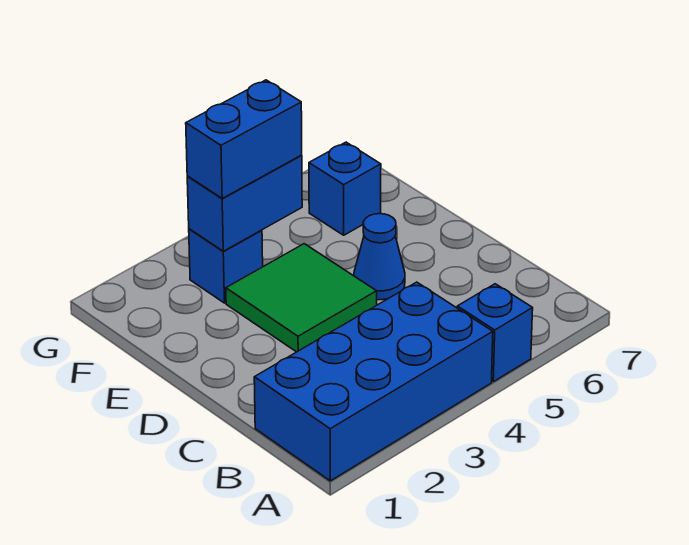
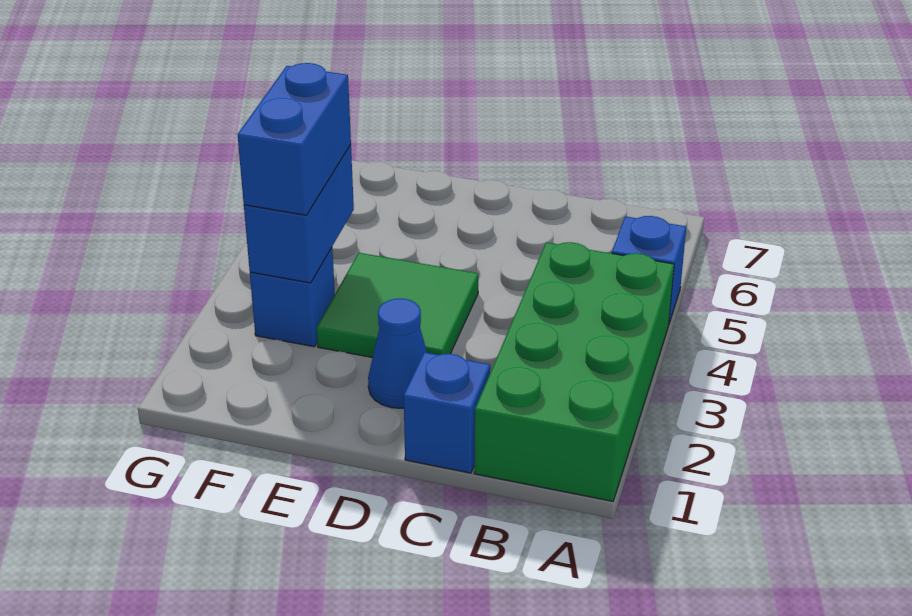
blue 2x4 brick [254,282,493,481] -> green 2x4 brick [474,242,674,501]
blue 1x1 cone [354,214,405,300] -> blue 1x1 cone moved to [368,298,427,409]
blue 1x1 brick [309,142,381,235] -> blue 1x1 brick moved to [404,352,490,473]

